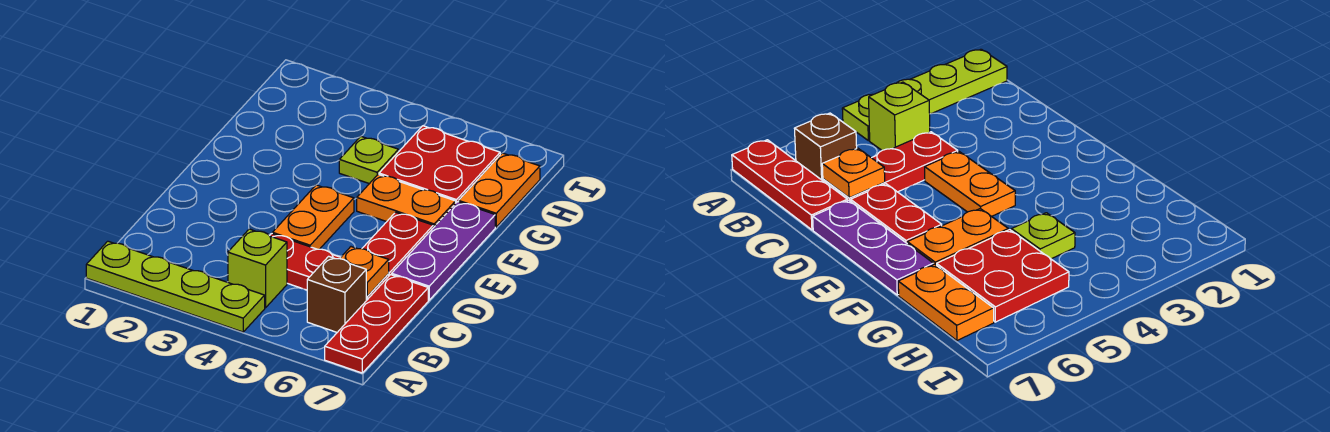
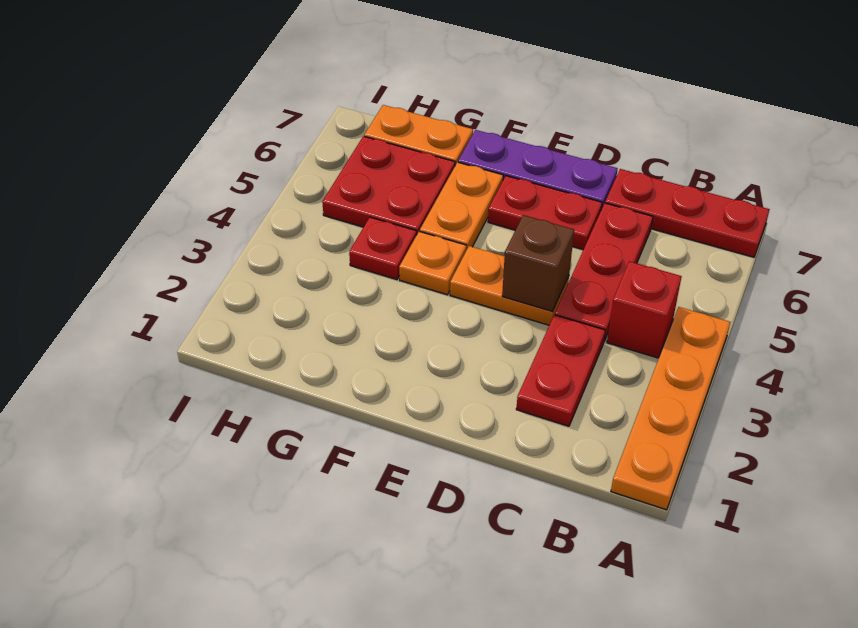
lime 1x4 plate [86,241,265,332] -> orange 1x4 plate [611,307,730,510]
lime 1x1 brick [228,229,287,308] -> red 1x1 brick [607,261,682,358]
brown 1x1 brick [307,256,367,332] -> brown 1x1 brick moved to [502,215,574,311]
none -> red 1x2 plate [516,315,605,426]
orange 1x1 plate [340,247,389,296] -> orange 1x1 plate moved to [399,231,466,295]
lime 1x1 plate [339,136,398,184] -> red 1x1 plate [349,217,417,280]

